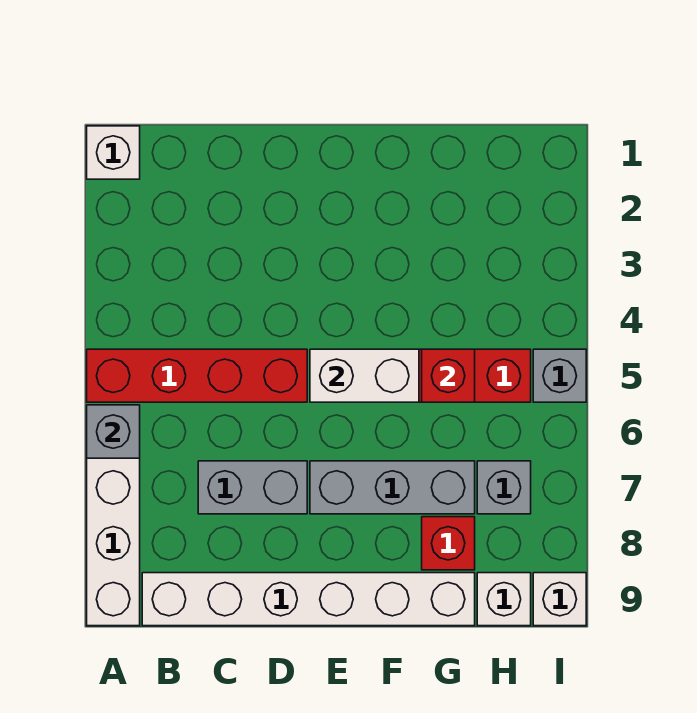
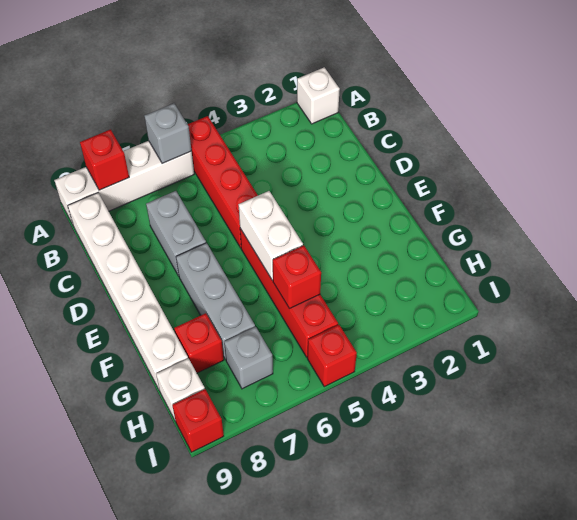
none -> red 1x1 brick [80,130,129,190]
grey 1x1 brick [533,349,586,402] -> red 1x1 brick [307,325,357,387]
white 1x1 brick [533,573,586,626] -> red 1x1 brick [172,389,224,452]

